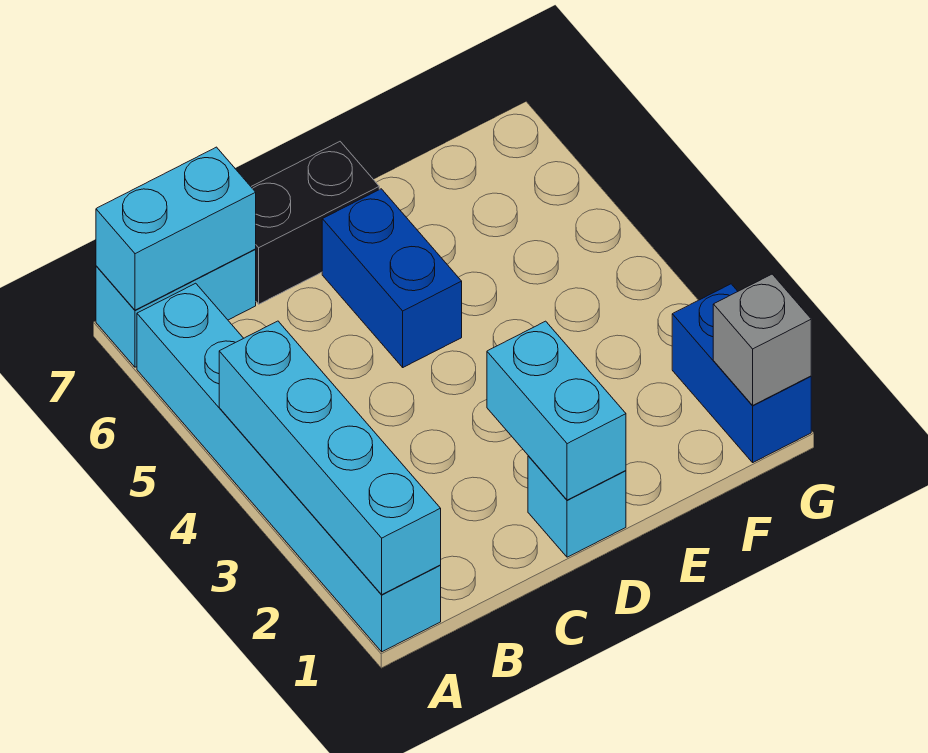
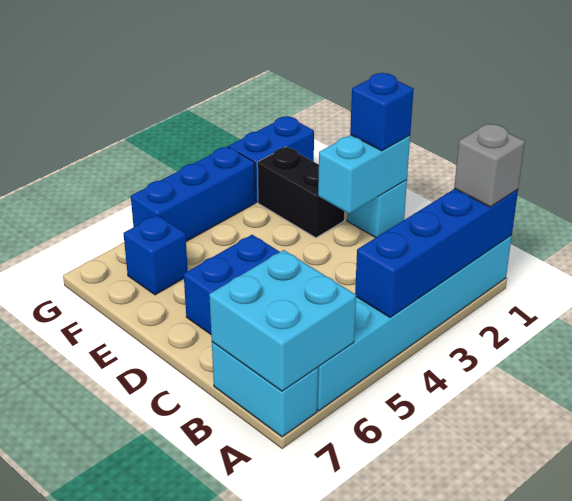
cyan 1x4 brick [219,321,441,594] -> blue 1x4 brick [355,189,518,317]
cyan 1x2 brick [96,147,256,310] -> cyan 2x2 brick [209,250,356,391]
black 1x2 brick [251,142,379,304] -> black 1x2 brick moved to [257,147,344,238]
none -> blue 1x1 brick [350,73,414,151]
none -> blue 1x1 brick [123,215,188,295]
grey 1x1 brick [713,274,811,406] -> grey 1x1 brick moved to [454,124,525,207]
none -> blue 1x3 brick [131,147,255,241]

